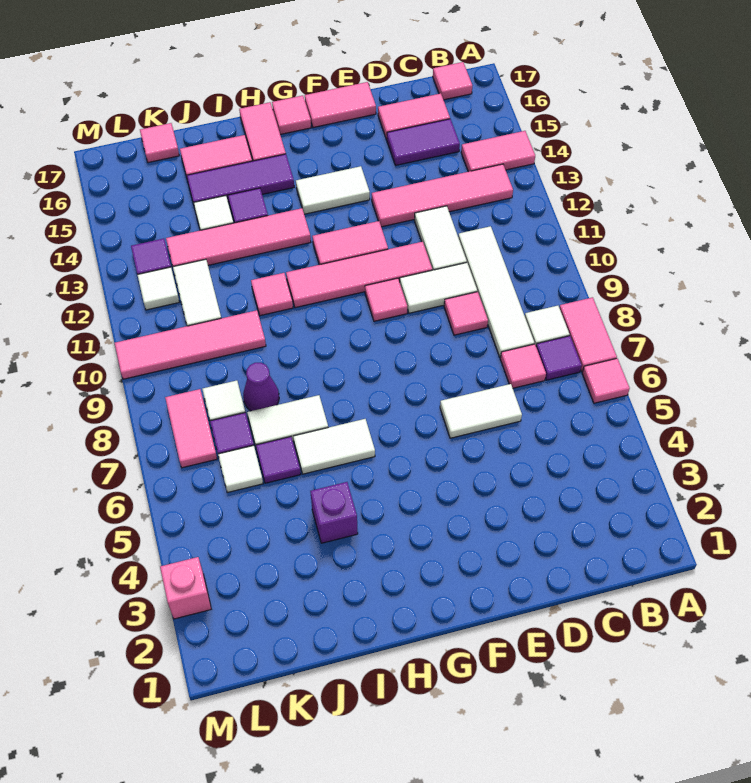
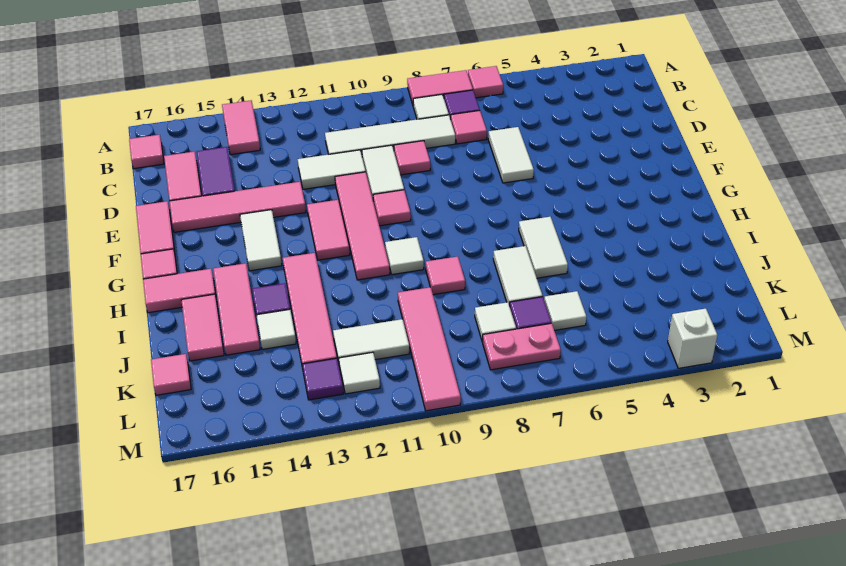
pink 1x4 tile [372,164,513,227] -> pink 1x4 tile turned to [169,182,306,232]
none -> white 1x1 tile [385,237,424,275]
purple 1x3 tile [187,154,294,204] -> pink 1x3 tile [213,263,260,355]
purple 1x1 brick [310,482,358,543] -> none
pink 1x1 tile [251,273,293,316] -> pink 1x1 tile moved to [426,257,465,295]
purple 1x1 tile [256,437,301,483] -> none
purple 1x1 cone [243,363,279,411] -> none
pink 1x2 tile [165,389,217,468] -> pink 1x2 plate [483,323,561,370]
pink 1x1 brick [160,557,211,619] -> white 1x1 brick [668,309,718,368]

